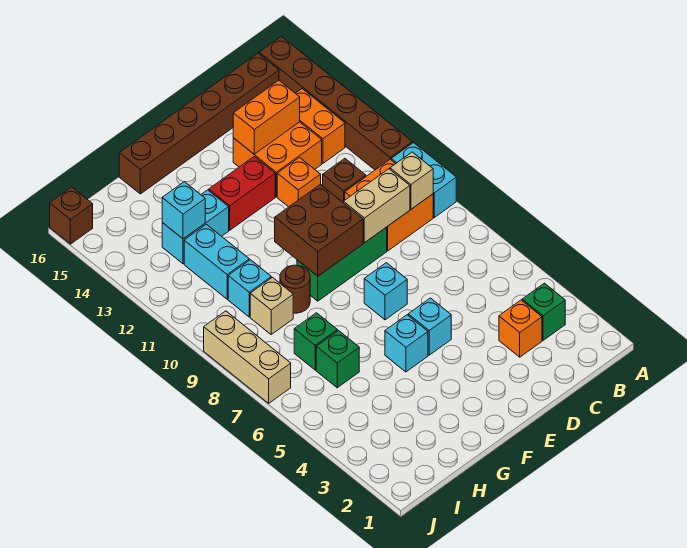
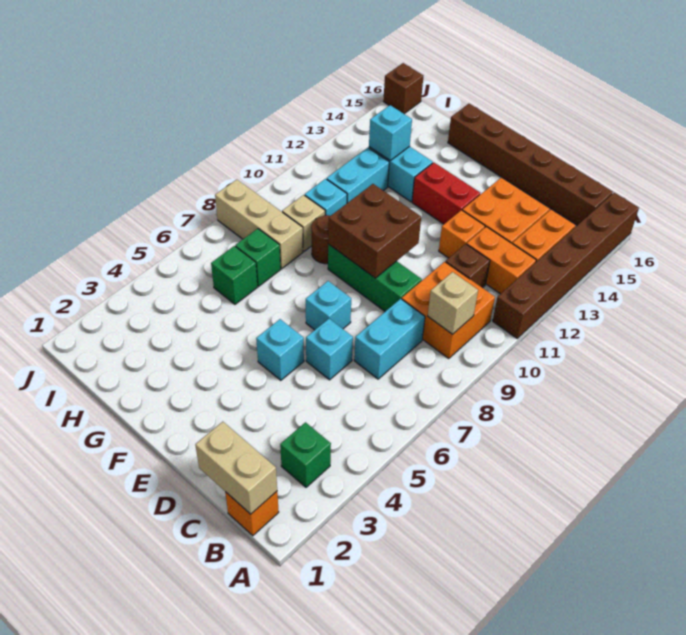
cyan 1x2 brick [391,143,456,217] -> cyan 1x2 brick moved to [354,299,425,379]
orange 1x1 brick [499,300,542,357] -> orange 1x1 brick moved to [225,491,279,536]
tan 1x2 brick [343,169,410,243] -> tan 1x2 brick moved to [195,422,277,514]
orange 1x2 brick [233,80,300,154] -> orange 1x2 brick moved to [467,227,536,294]
cyan 1x1 brick [385,315,428,372] -> cyan 1x1 brick moved to [306,319,353,380]
tan 1x3 brick [204,311,291,403] -> tan 1x3 brick turned to [215,180,303,269]

